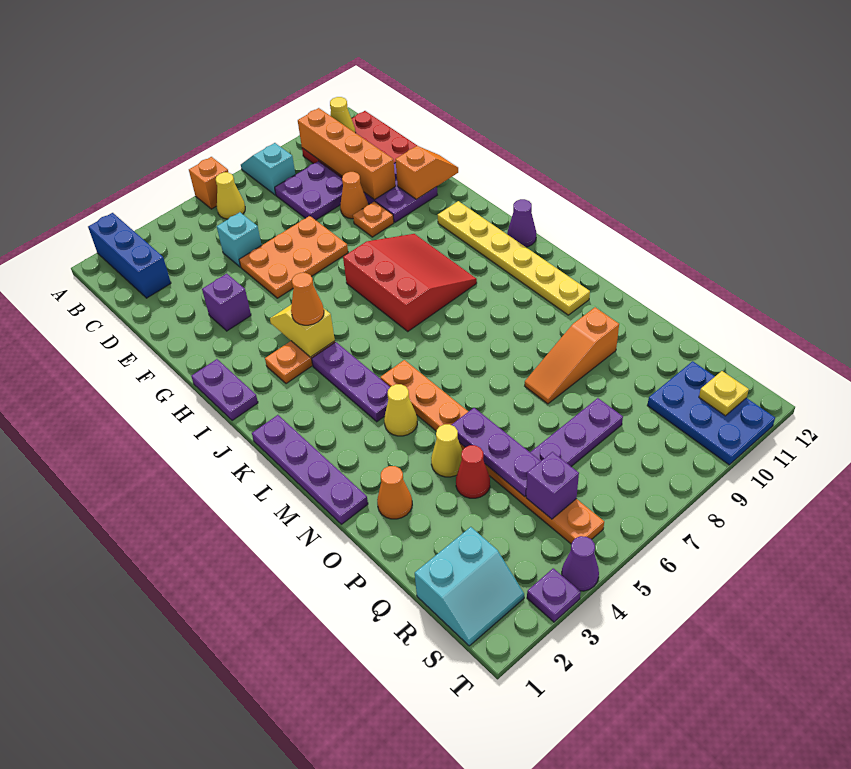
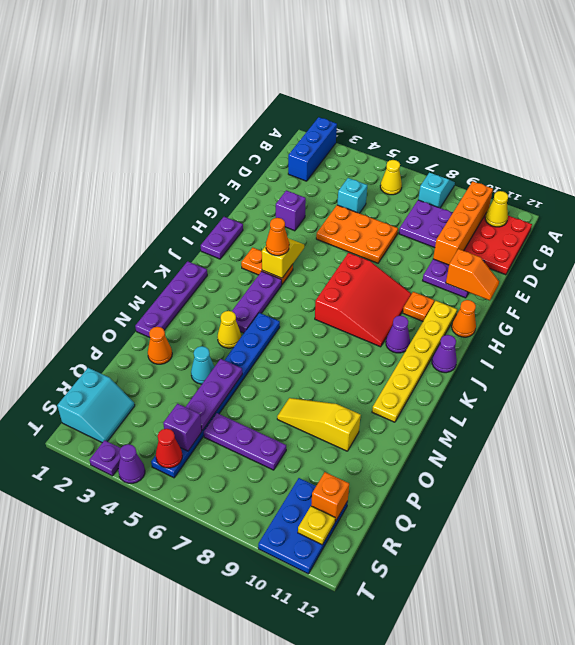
orange 1x1 brick [189,157,228,209] -> orange 1x1 brick moved to [311,472,349,522]
orange 1x1 cone [340,172,368,219] -> orange 1x1 cone moved to [452,300,476,337]
orange 1x1 plate [353,201,394,237] -> orange 1x1 plate moved to [403,292,434,321]
none -> purple 1x1 cone [386,316,410,353]
orange 1x8 plate [380,360,604,544] -> blue 1x8 plate [151,313,280,478]
yellow 1x1 cone [431,424,463,477] -> cyan 1x1 cone [191,346,214,384]
orange 1x3 slope [525,307,619,404] -> yellow 1x3 slope [277,398,361,451]
red 1x1 cone [456,445,490,498] -> red 1x1 cone moved to [156,429,182,468]
cyan 2x2 slope [415,527,524,646] -> cyan 2x2 slope turned to [57,368,135,443]

